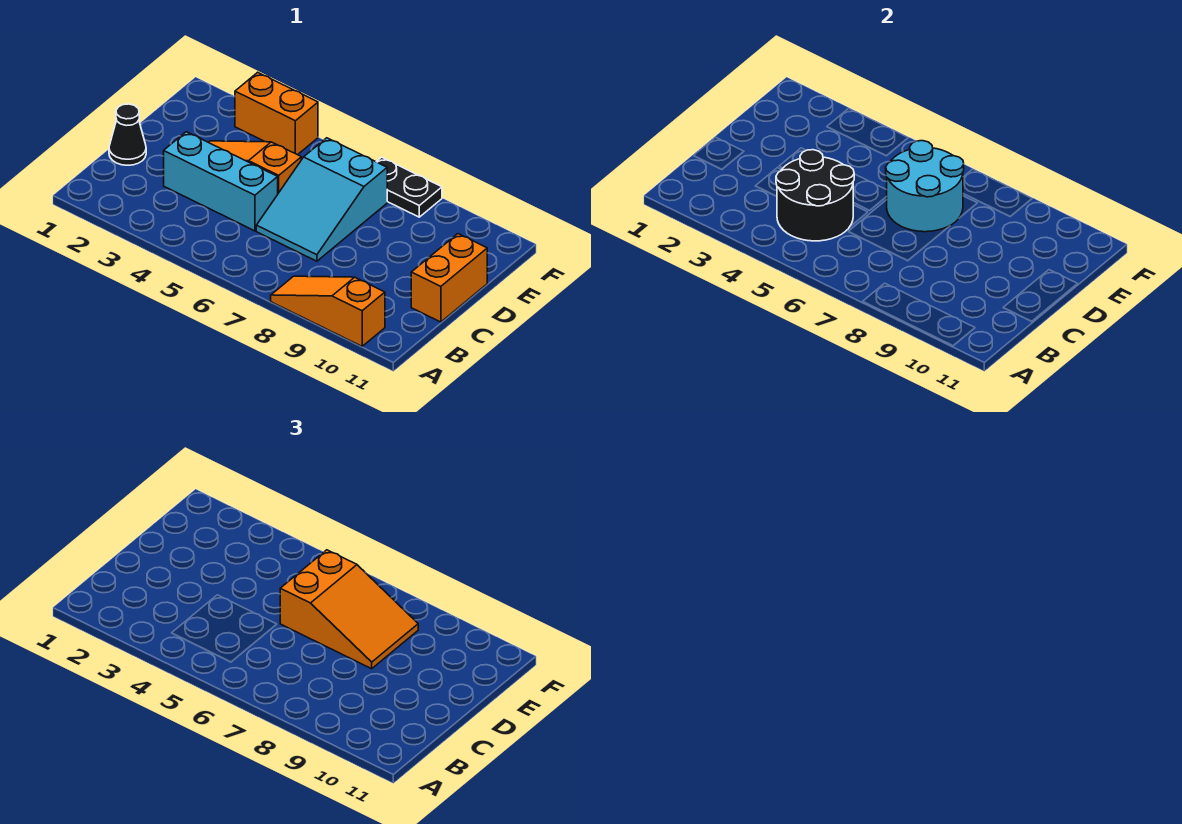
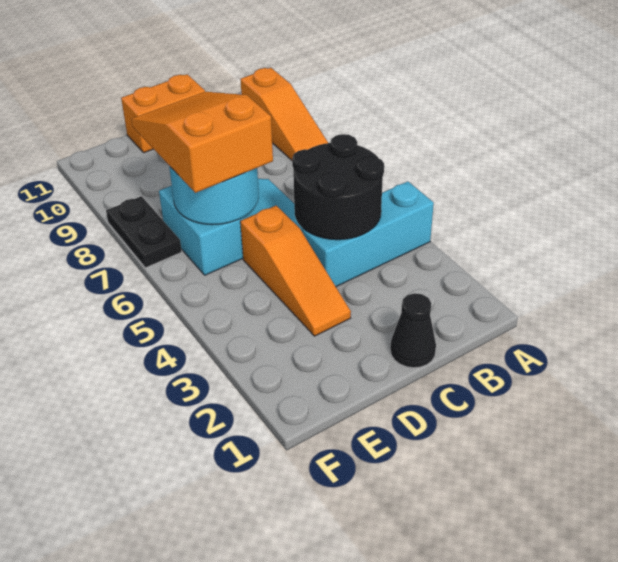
cyan 1x3 brick [164,132,278,231] -> cyan 1x3 brick turned to [302,181,434,287]
orange 1x2 brick [235,72,318,155] -> none

